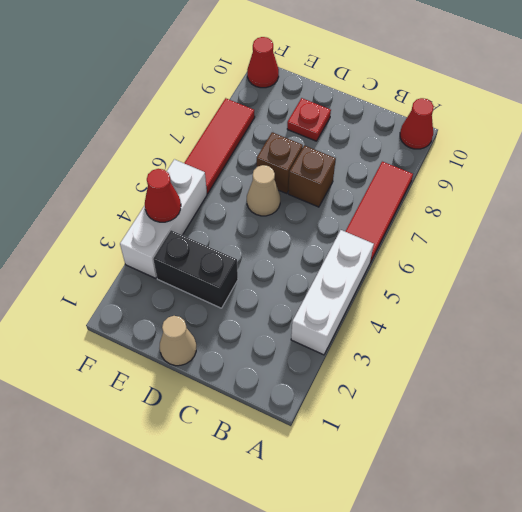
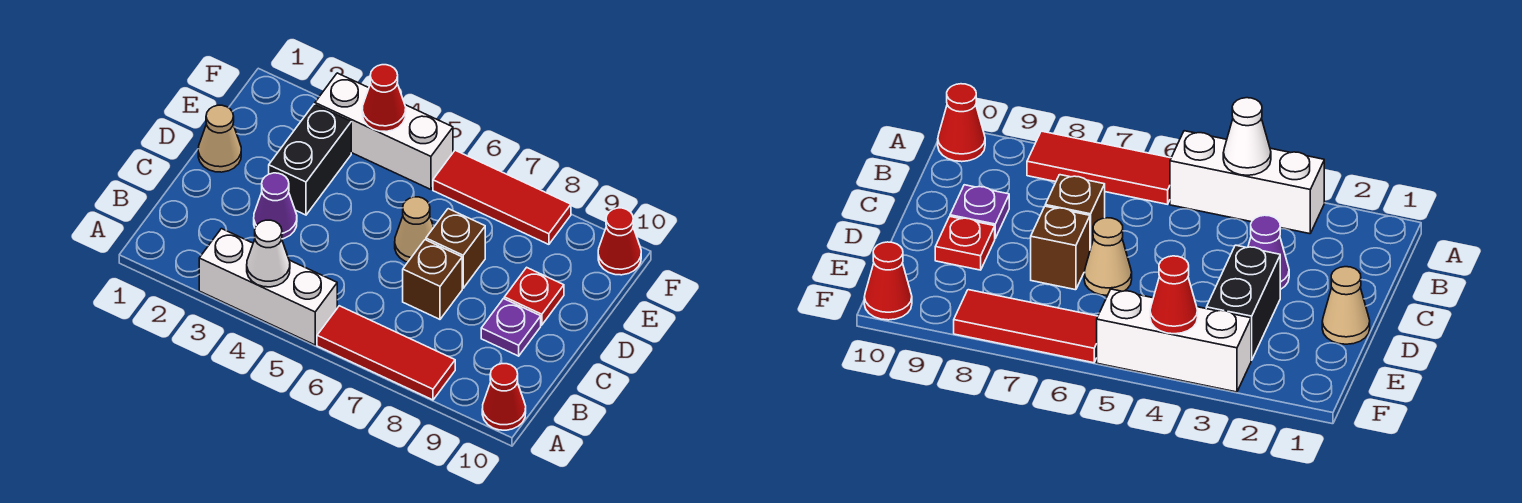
none -> white 1x1 cone [247,220,290,287]
none -> purple 1x1 cone [254,173,297,239]
none -> purple 1x1 plate [481,299,541,356]

